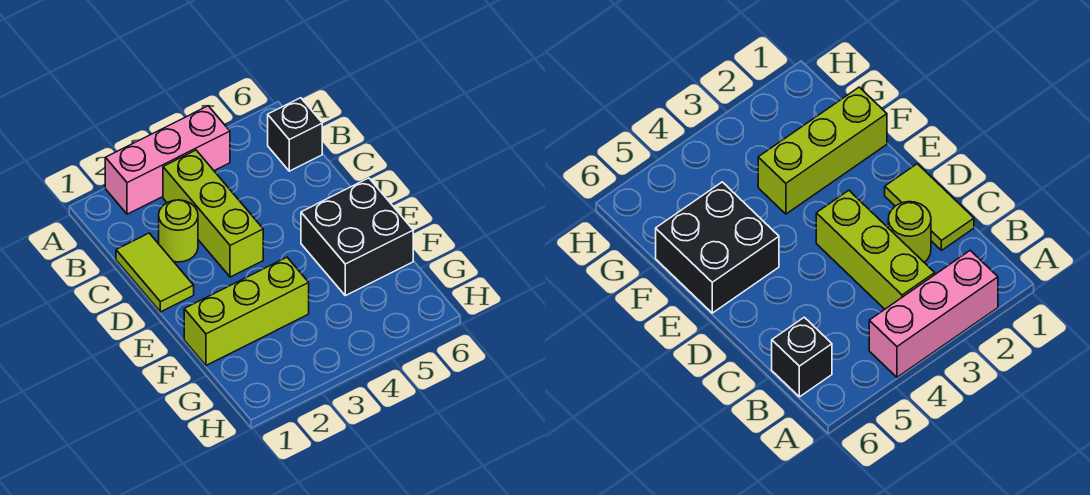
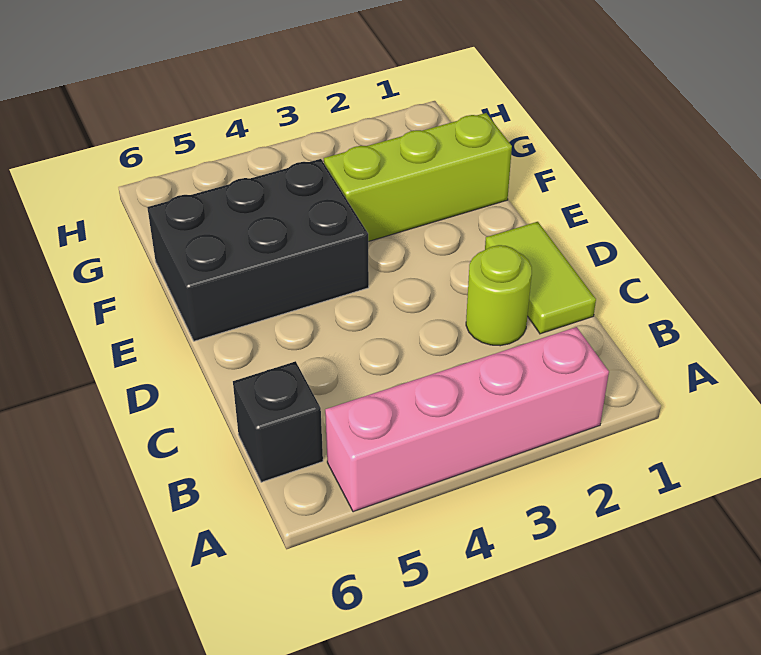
pink 1x3 brick [105,106,230,214] -> pink 1x4 brick [325,327,609,512]
lime 1x3 brick [163,150,263,277] -> none
black 2x2 brick [301,178,413,296] -> black 2x3 brick [147,159,369,341]

